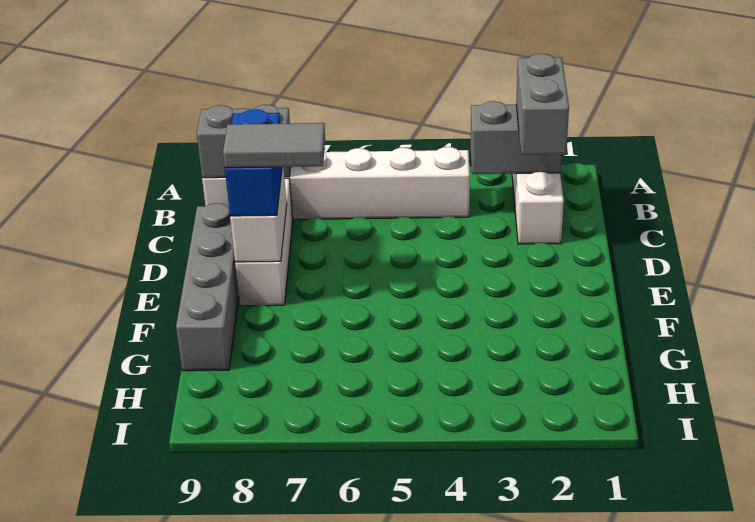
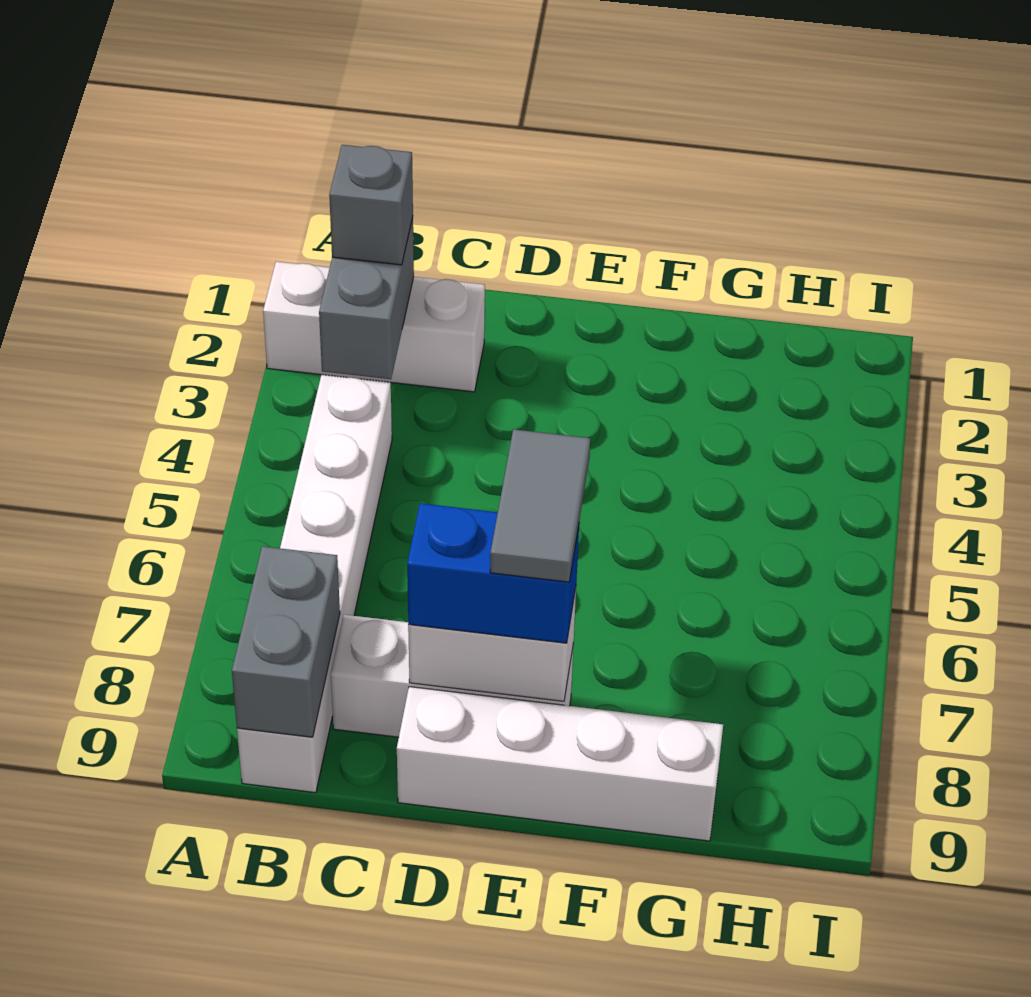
grey 1x2 brick [516,54,569,155] -> grey 1x1 brick [329,145,413,265]
grey 1x4 brick [176,203,239,371] -> white 1x4 brick [397,687,723,841]

